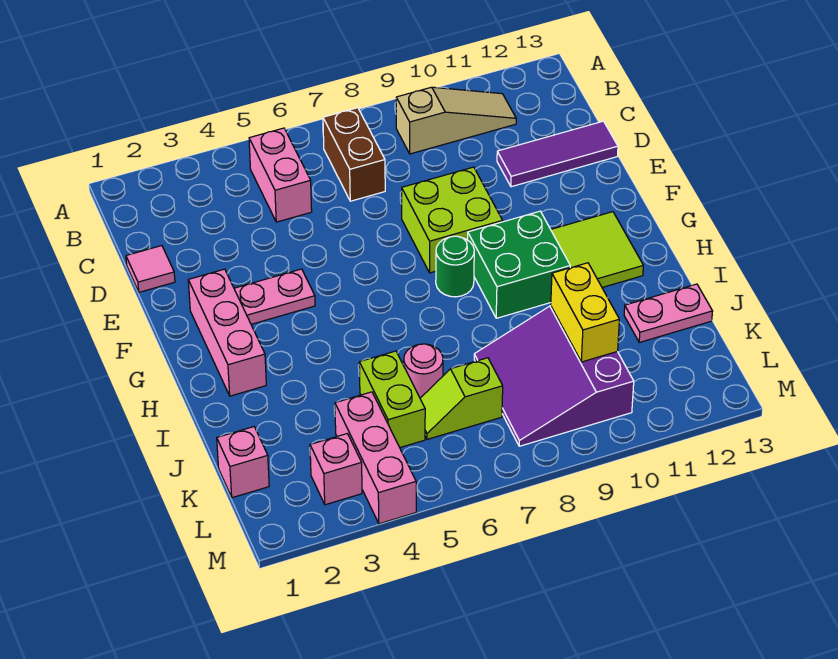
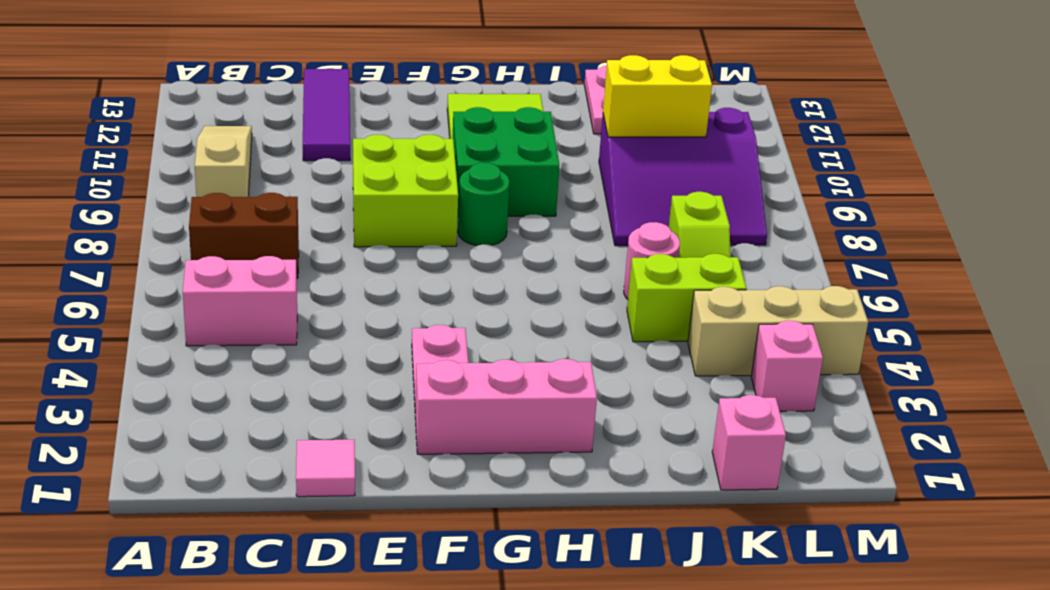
pink 1x3 brick [335,392,416,524] -> tan 1x3 brick [688,286,868,376]

